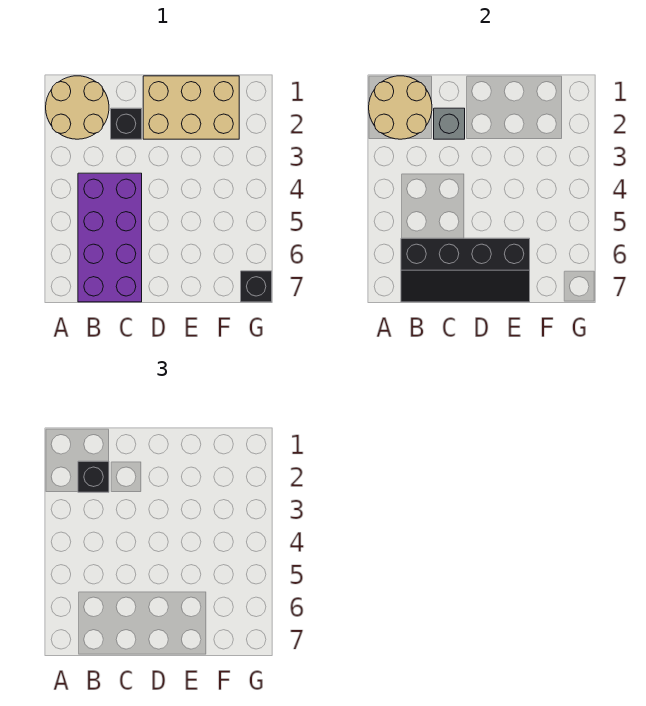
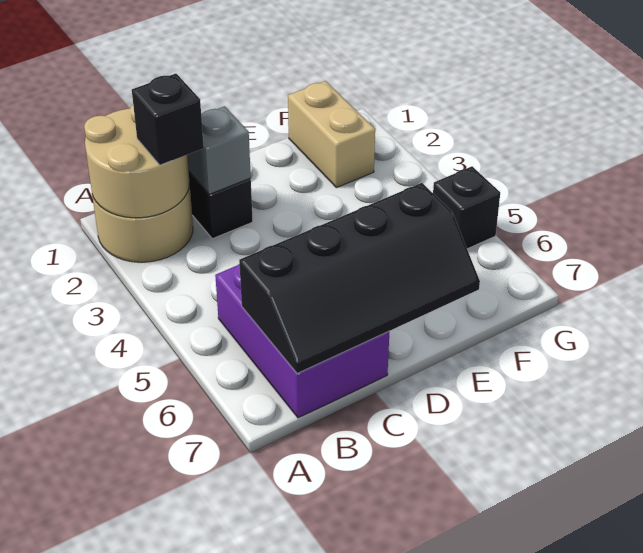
purple 2x4 brick [78,173,142,302] -> purple 2x3 brick [215,264,389,418]
tan 2x3 brick [143,76,239,139] -> tan 1x2 brick [288,81,375,188]
black 1x1 brick [241,271,272,302] -> black 1x1 brick moved to [433,166,500,249]

